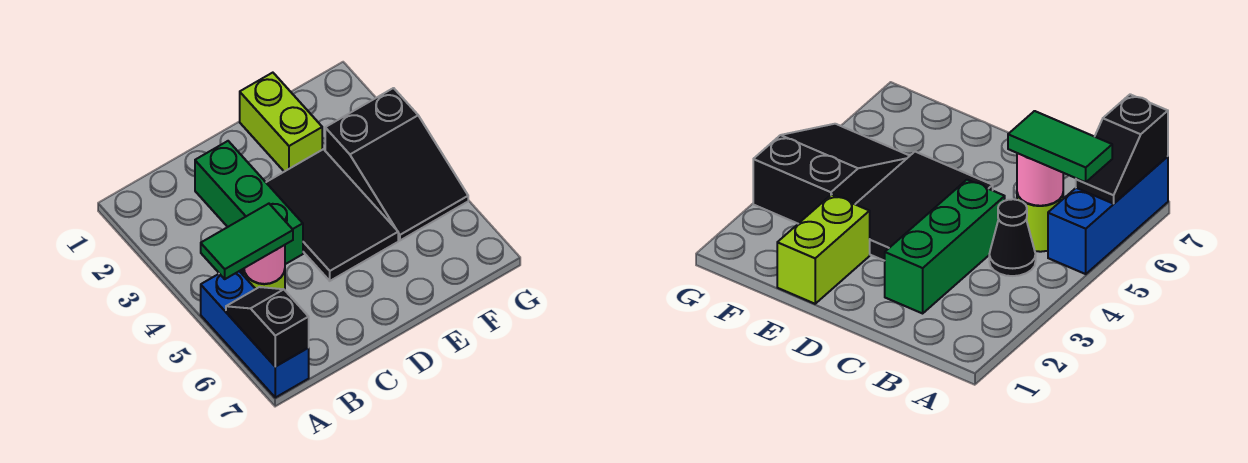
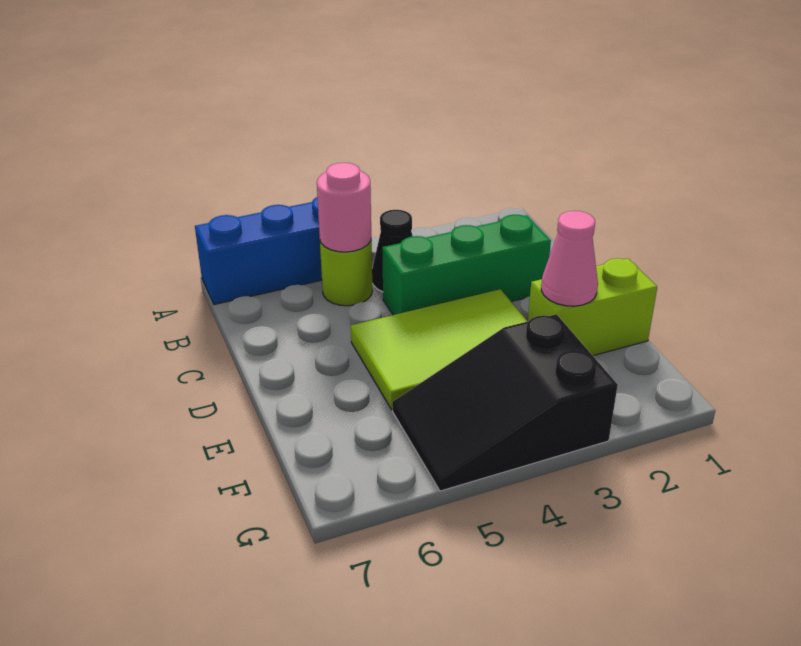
green 1x2 tile [201,204,293,279] -> none
black 1x2 slope [226,287,309,367] -> none
black 2x3 tile [266,149,398,281] -> lime 2x3 tile [351,289,527,410]
none -> pink 1x1 cone [541,211,598,306]

